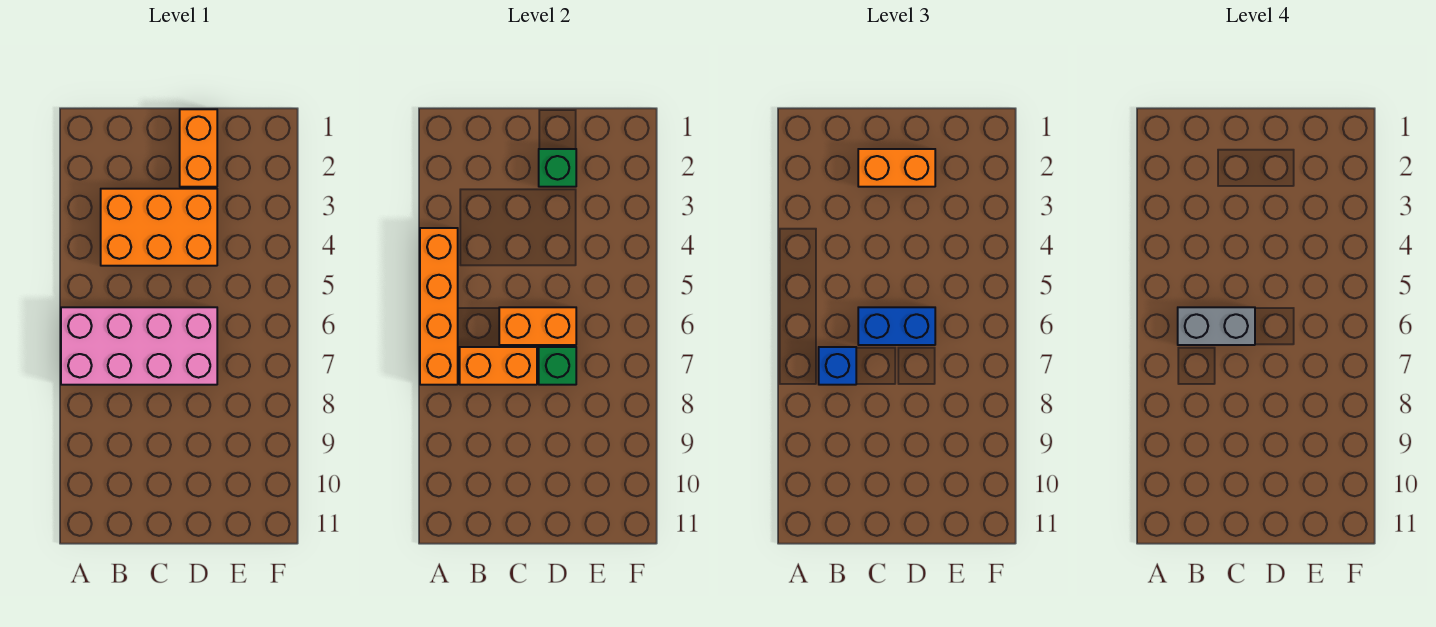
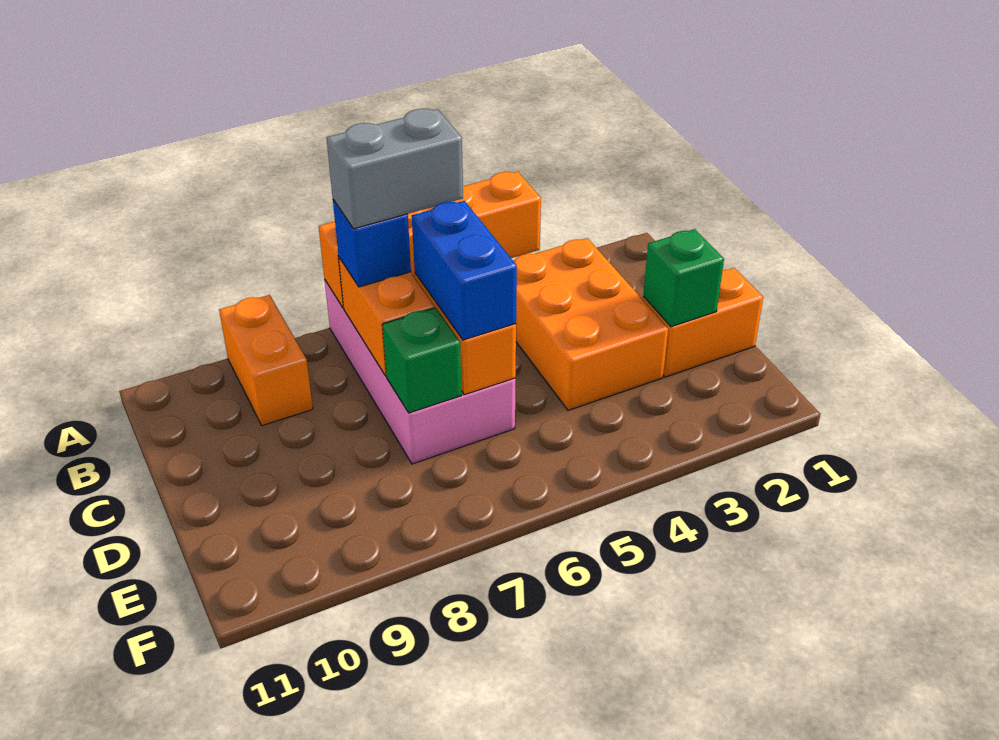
grey 1x2 brick [1178,307,1255,345] -> grey 1x2 brick turned to [326,109,463,229]
orange 1x2 brick [858,149,935,187] -> orange 1x2 brick moved to [219,295,313,426]

